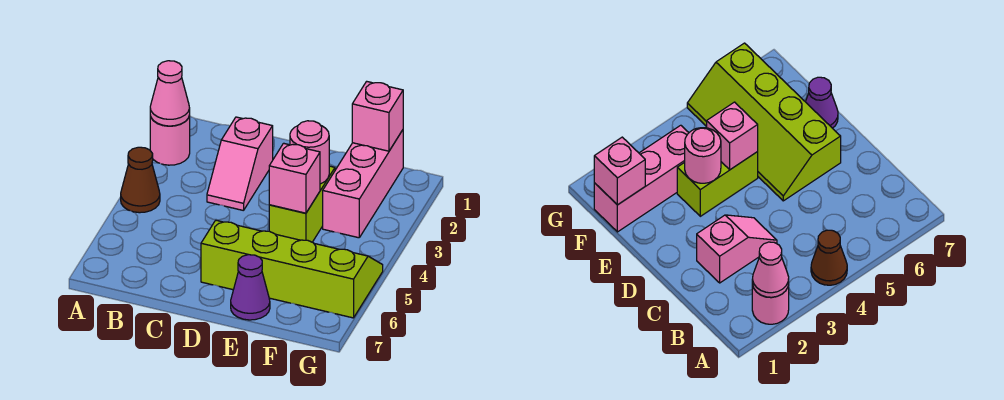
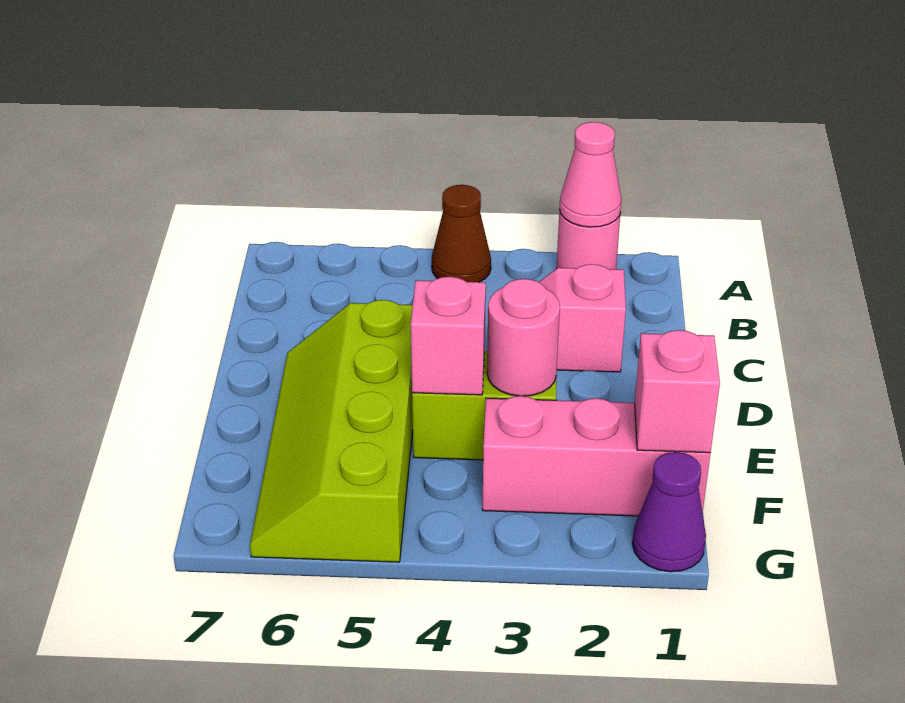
lime 2x4 slope [201,220,383,318] -> lime 2x4 slope turned to [250,300,413,562]
purple 1x1 cone [231,255,270,320] -> purple 1x1 cone moved to [632,452,706,572]

